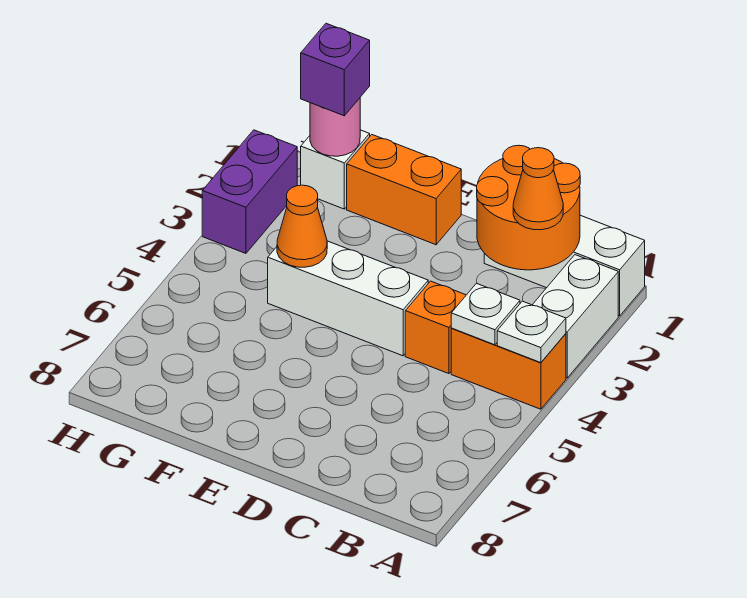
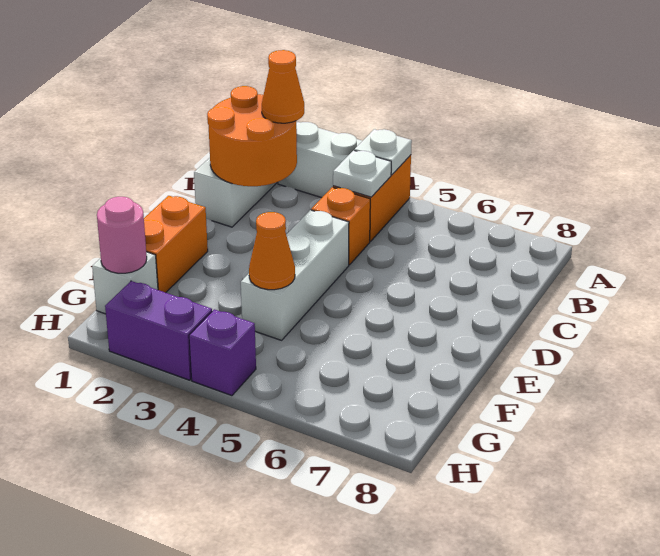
purple 1x1 brick [301,23,370,116] -> purple 1x1 brick moved to [189,309,256,396]

